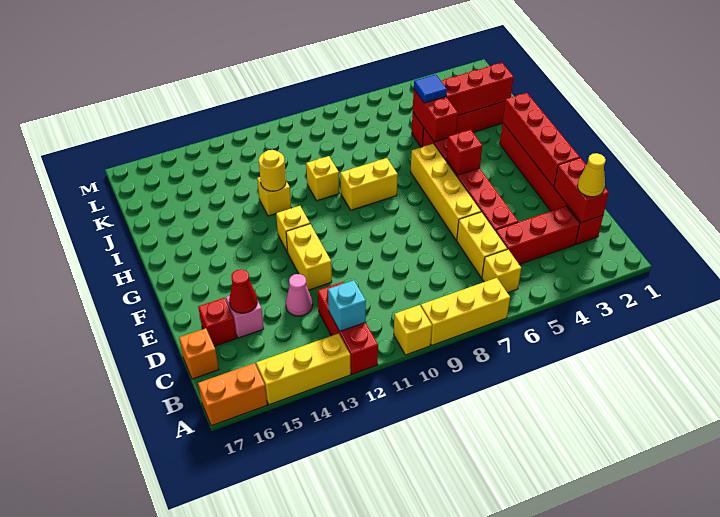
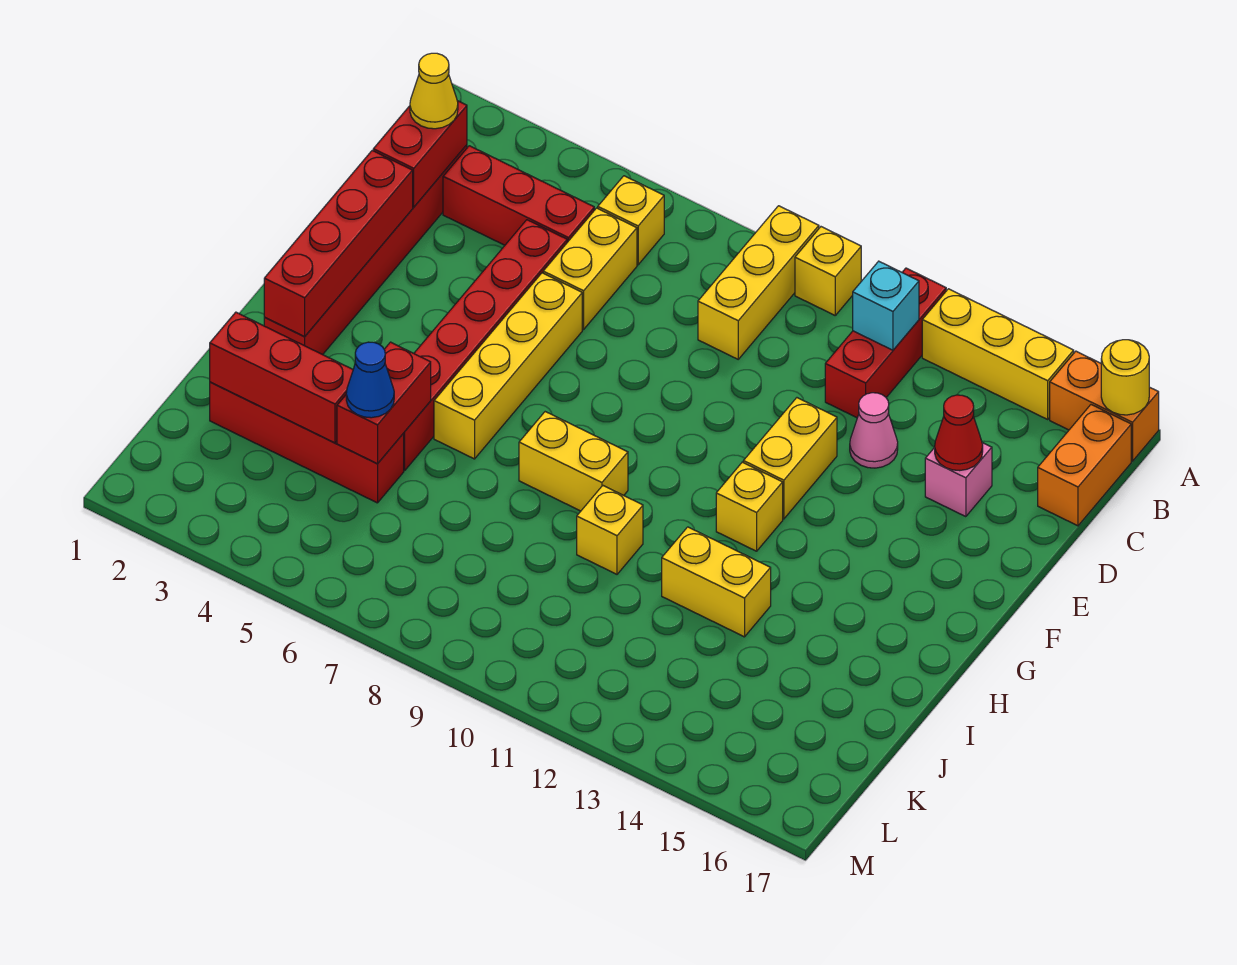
yellow 1x3 brick [421,278,510,345] -> yellow 1x3 brick turned to [698,206,819,359]
orange 1x1 brick [179,328,219,379] -> orange 1x2 brick [1038,405,1131,526]
red 1x1 brick [198,298,237,346] -> none
red 1x1 brick [446,130,482,175] -> none
yellow 1x1 brick [257,177,291,216] -> yellow 1x2 brick [662,527,771,637]
yellow 1x1 round brick [259,150,286,191] -> yellow 1x1 round brick moved to [1101,340,1149,415]
blue 1x1 tile [414,74,447,103] -> blue 1x1 cone [346,342,394,418]

